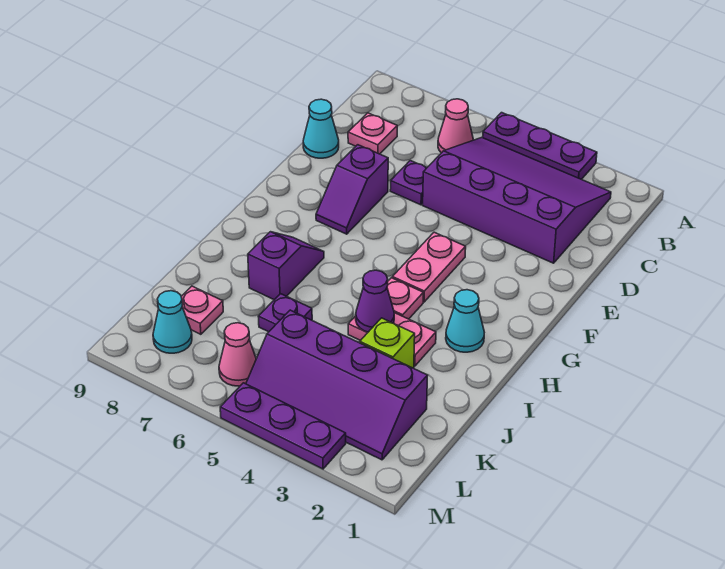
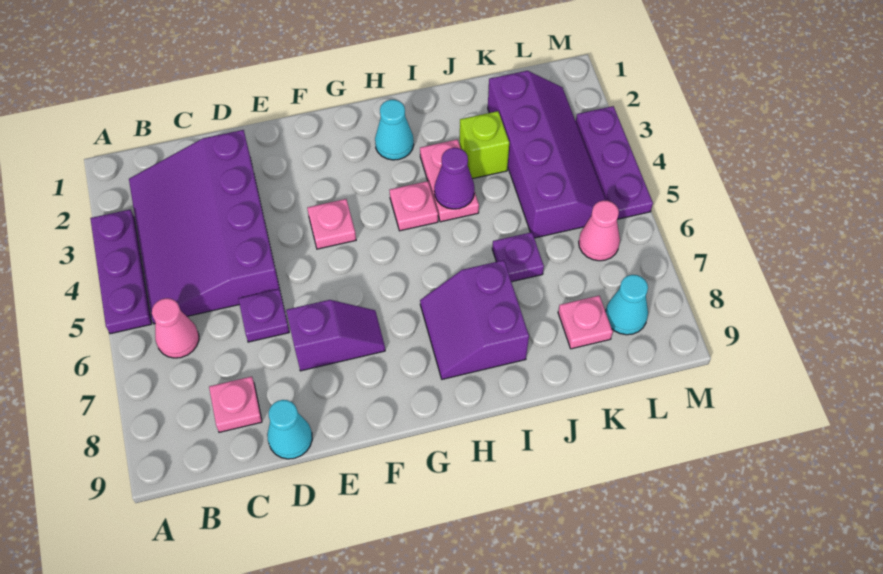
pink 1x2 plate [392,232,466,302] -> pink 1x1 plate [307,199,356,249]
purple 1x2 slope [248,232,324,300] -> purple 2x2 slope [420,260,529,379]

